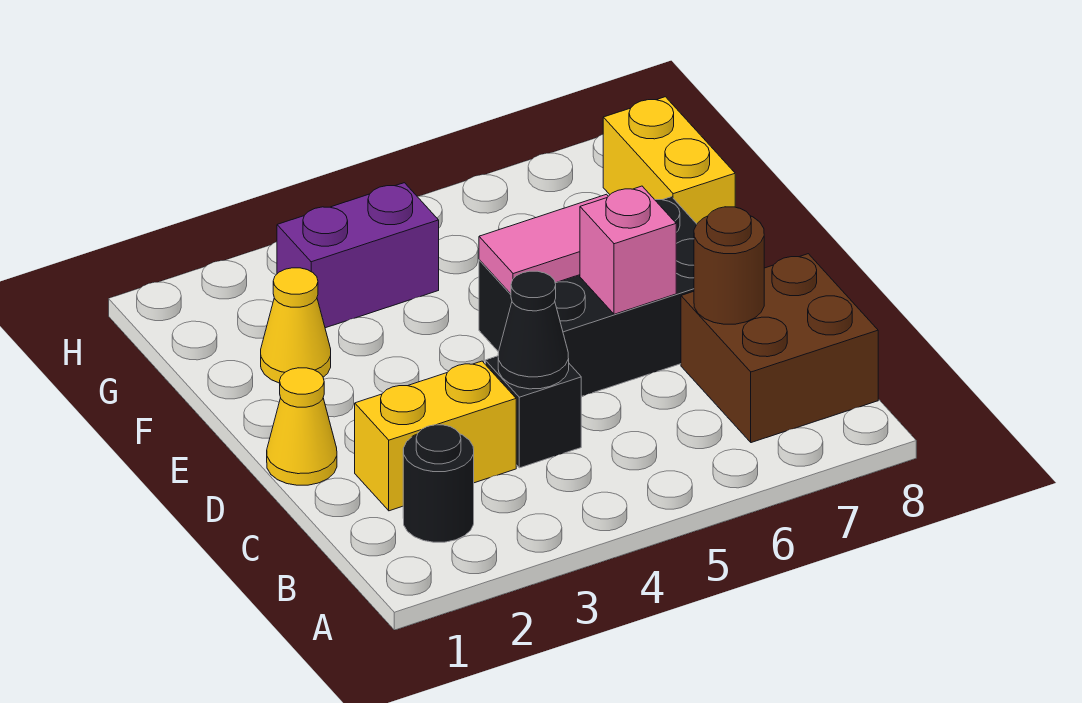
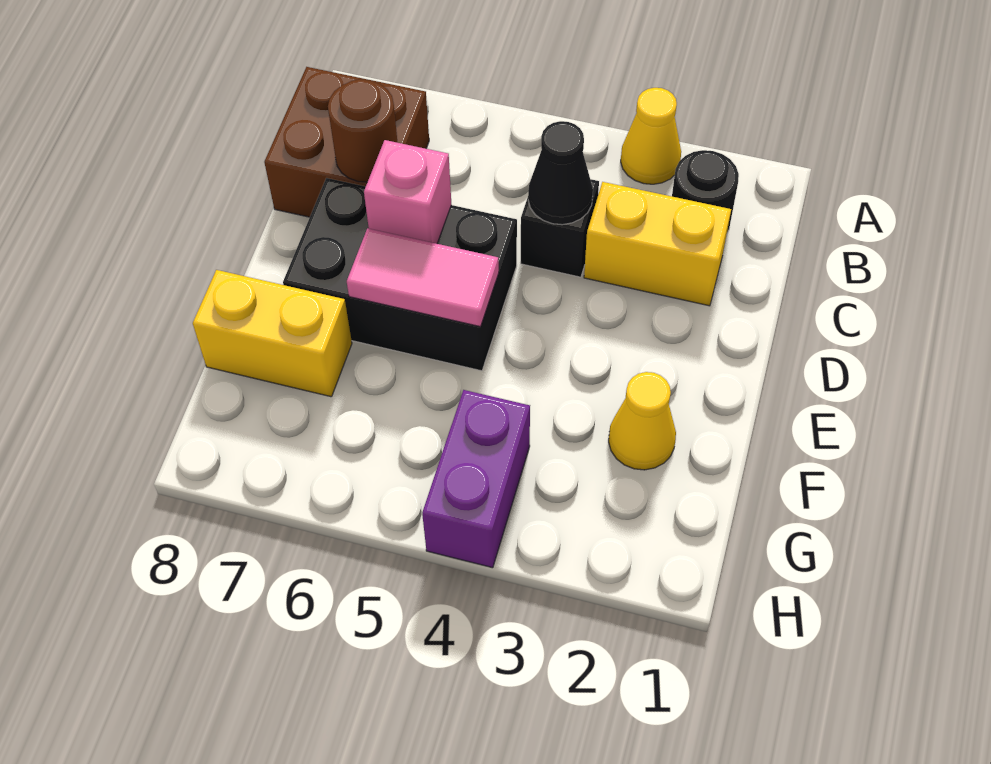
yellow 1x1 cone [267,368,337,485] -> yellow 1x1 cone moved to [621,88,681,184]
yellow 1x2 brick [603,97,735,224] -> yellow 1x2 brick turned to [193,270,352,397]
purple 1x2 brick [277,183,439,328] -> purple 1x2 brick turned to [422,390,530,568]

